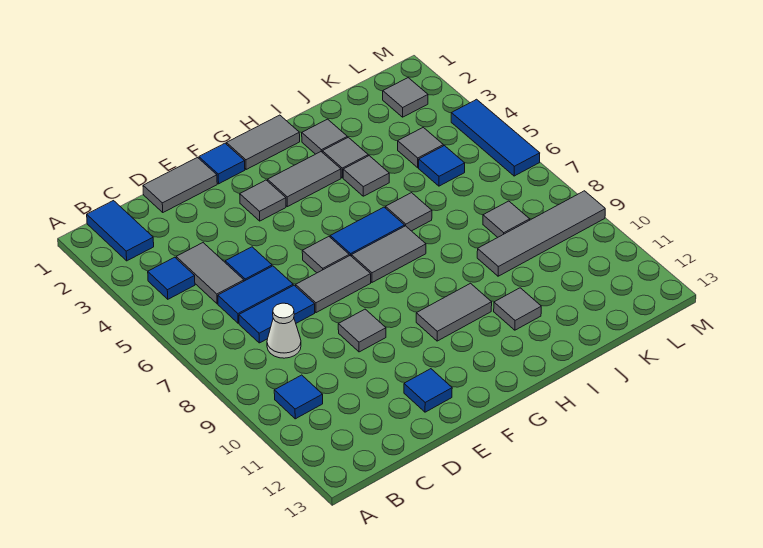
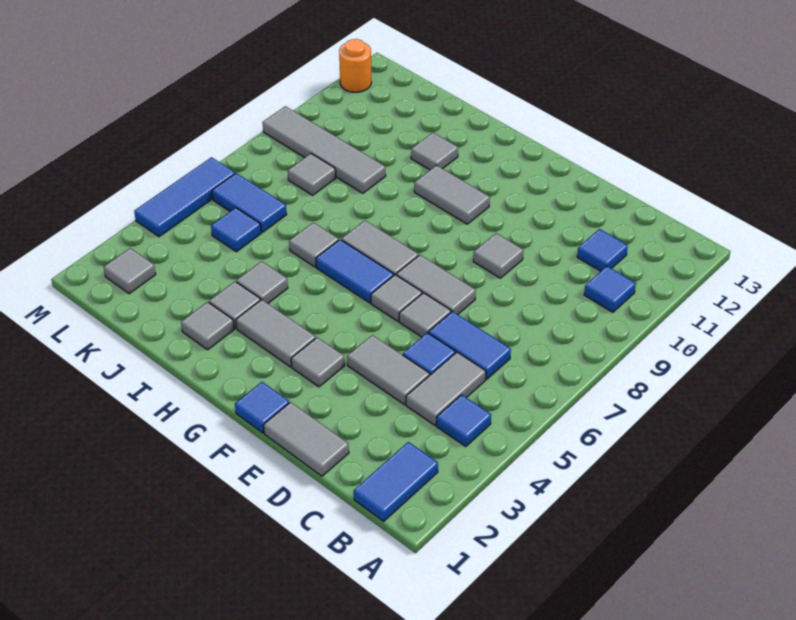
blue 1x2 tile [239,285,315,343] -> blue 1x2 tile moved to [212,173,287,232]
white 1x1 cone [267,303,301,358] -> none
blue 1x1 tile [404,369,452,412] -> blue 1x1 tile moved to [577,229,628,271]
grey 1x2 tile [227,115,300,169] -> grey 1x2 tile moved to [347,335,430,405]
grey 1x1 tile [398,127,443,168] -> grey 1x1 tile moved to [399,293,451,337]
none -> orange 1x1 round brick [339,39,372,92]

